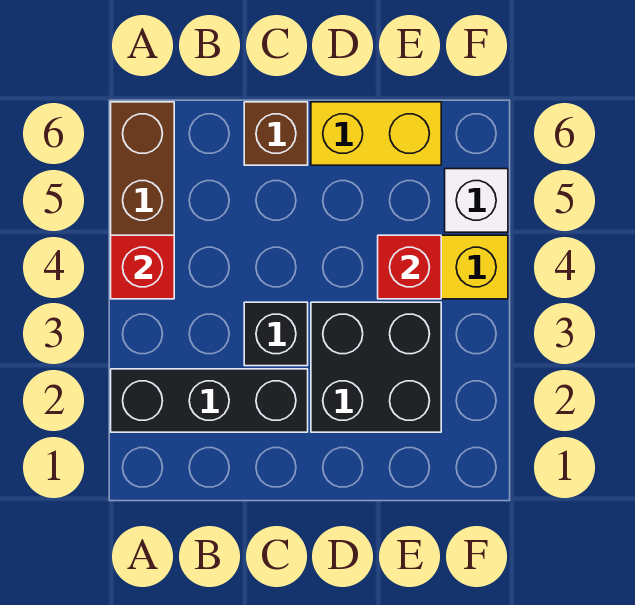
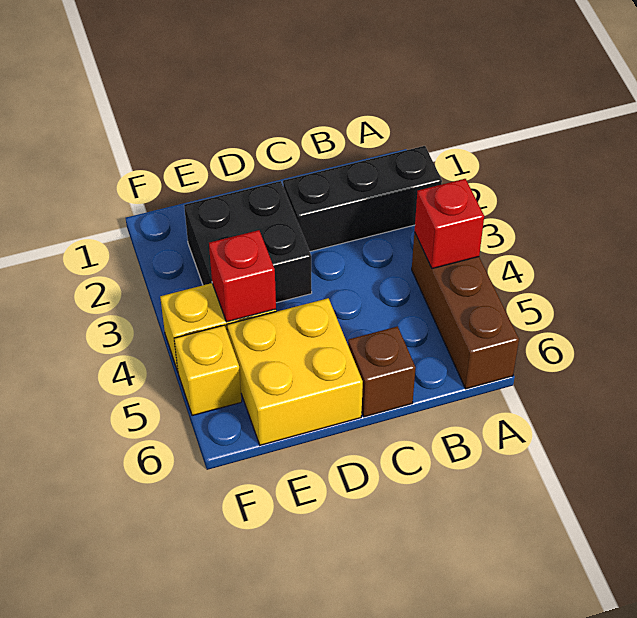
black 1x1 brick [244,302,308,366] -> none
yellow 1x2 brick [311,102,441,165] -> yellow 2x2 brick [227,298,363,445]
white 1x1 brick [445,169,508,232] -> yellow 1x1 brick [174,325,242,416]

